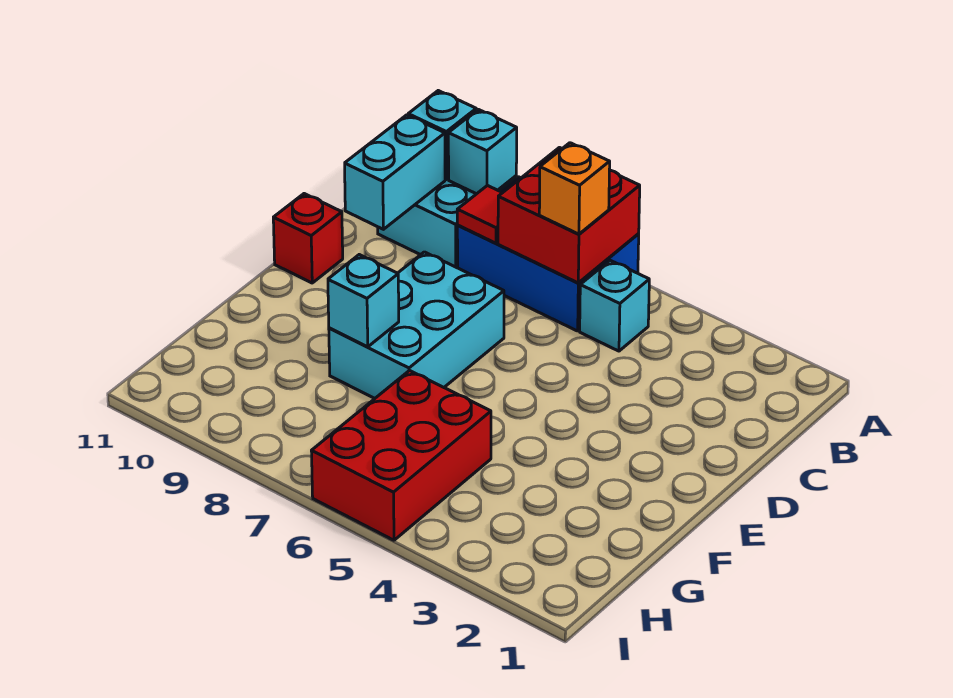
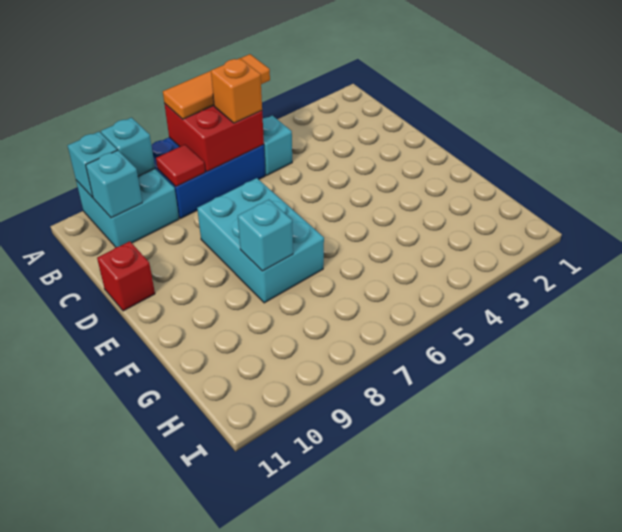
none -> orange 1x3 tile [163,54,270,119]
cyan 1x2 brick [345,115,445,229] -> cyan 1x1 brick [86,150,142,218]
red 2x3 brick [312,371,491,540] -> none

